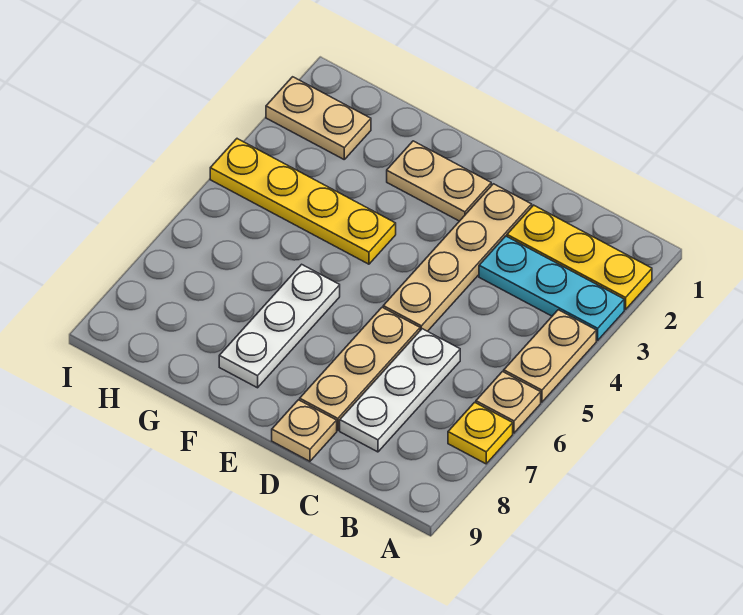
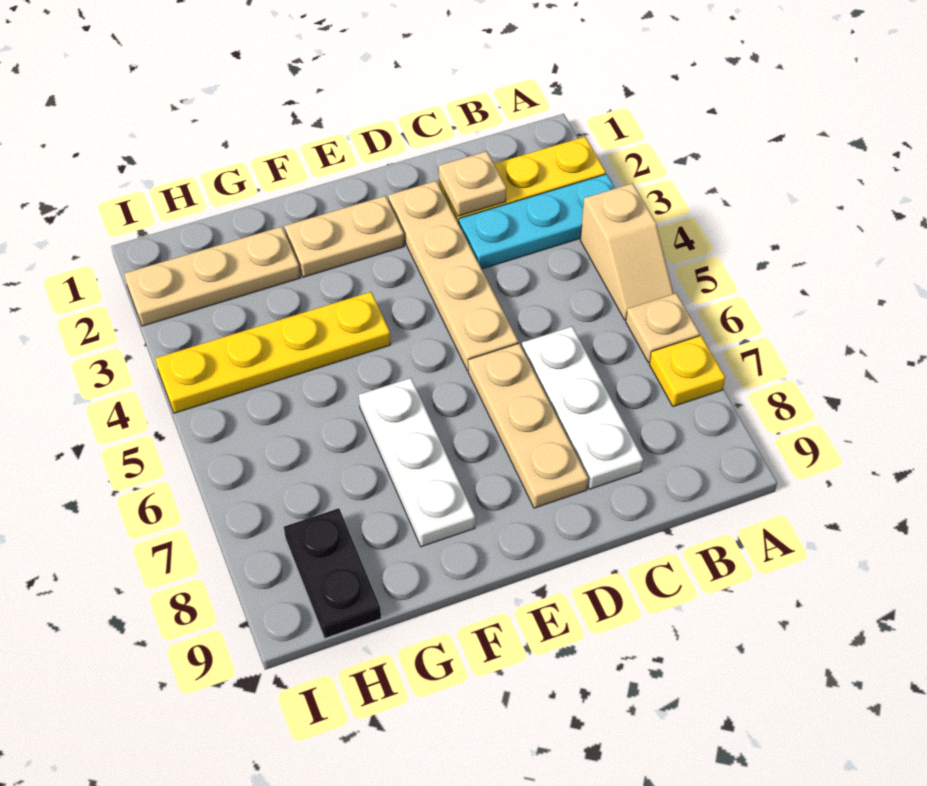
tan 1x2 plate [504,310,596,402] -> tan 1x2 slope [580,183,674,320]
tan 1x1 plate [272,400,337,461] -> tan 1x1 plate moved to [439,151,506,216]
tan 1x2 plate [266,77,371,159] -> tan 1x3 plate [124,227,300,326]
none -> black 1x2 plate [284,508,381,638]

